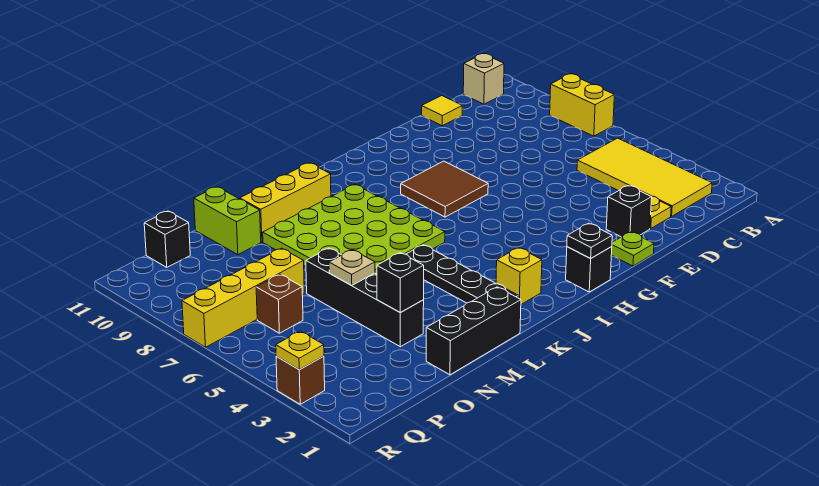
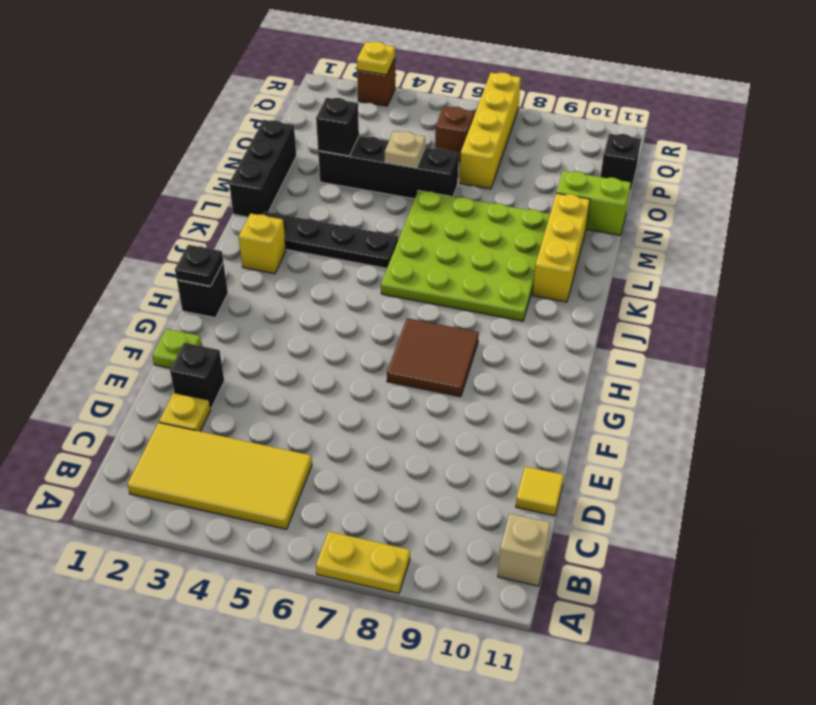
yellow 1x2 brick [550,74,614,136] -> yellow 1x2 plate [316,531,410,593]

